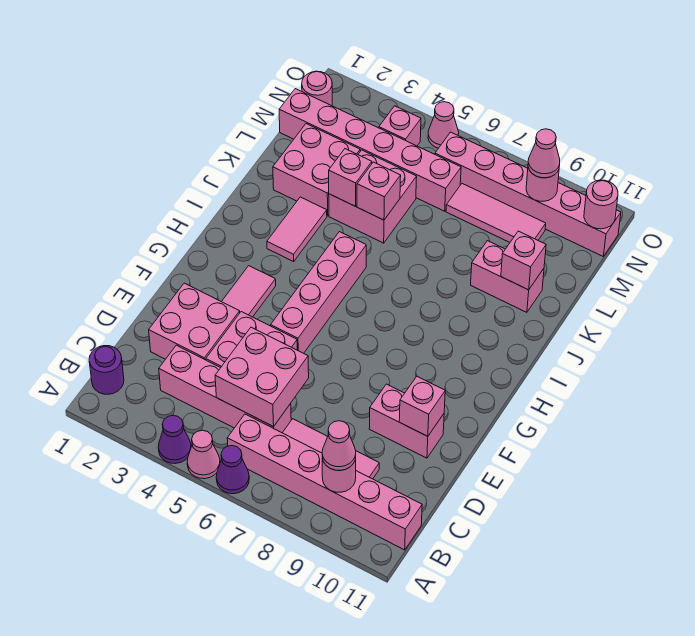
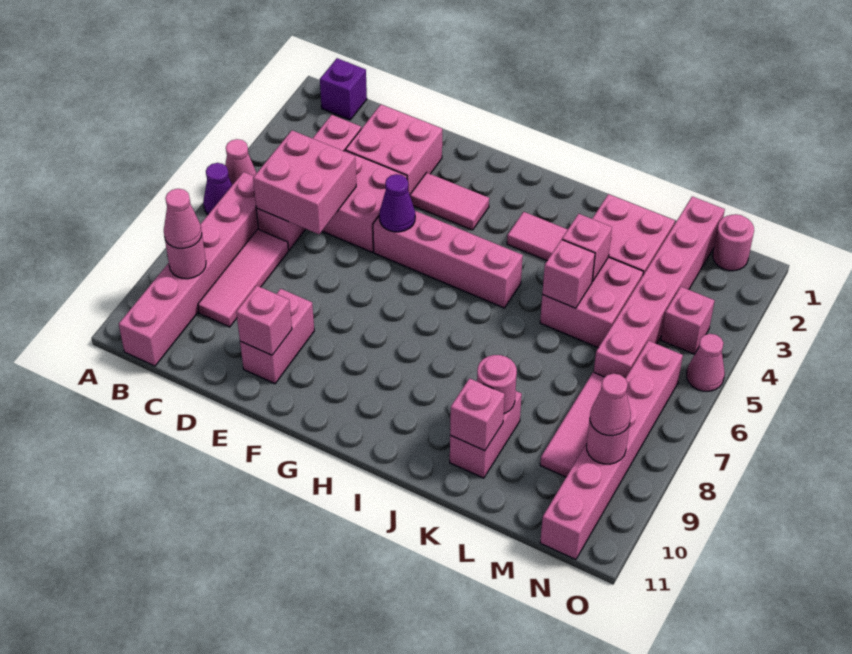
purple 1x1 cone [158,415,191,464] -> purple 1x1 cone moved to [379,174,415,232]
purple 1x1 round brick [89,346,124,394] -> purple 1x1 brick [320,58,367,120]
pink 1x1 round brick [584,180,618,229] -> pink 1x1 round brick moved to [477,355,517,414]

